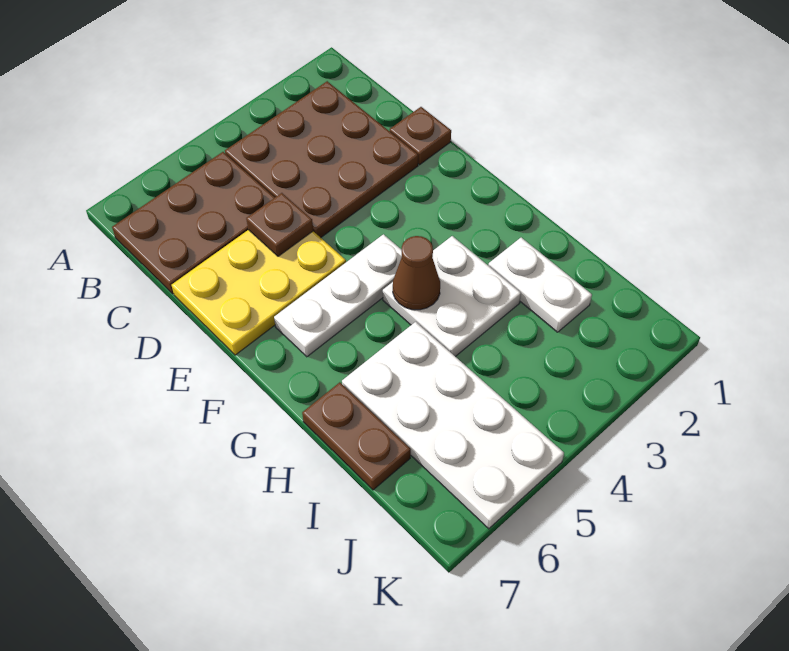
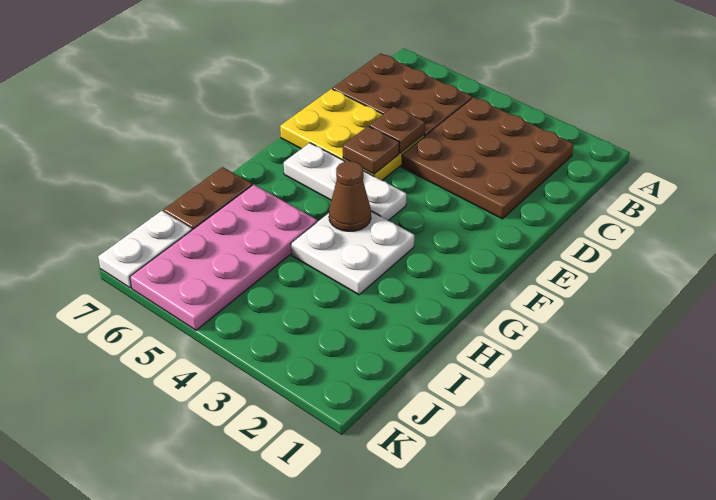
brown 1x1 plate [390,107,451,165] -> brown 1x1 plate moved to [343,126,399,174]
white 1x2 plate [488,238,592,332] -> white 1x2 plate moved to [98,211,192,288]
white 2x4 plate [342,322,564,529] -> pink 2x4 plate [130,185,317,330]

